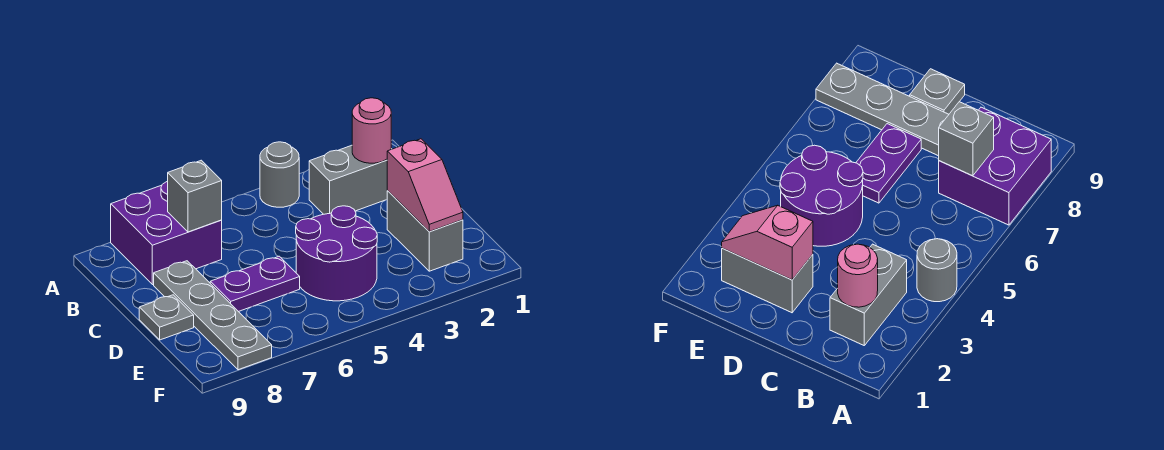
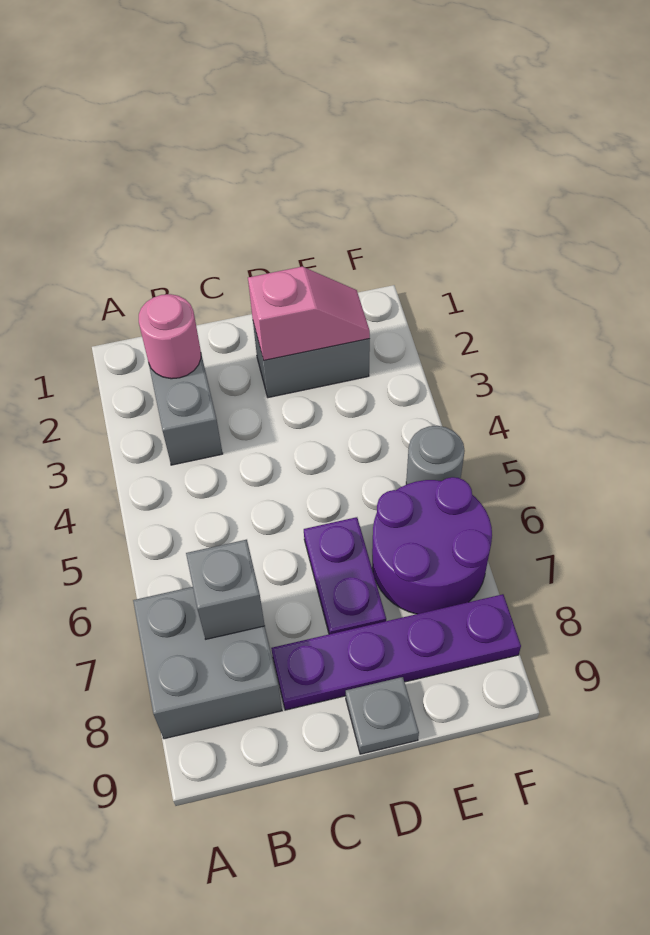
grey 1x1 round brick [260,142,299,207] -> grey 1x1 round brick moved to [406,426,465,484]
purple 2x2 brick [111,181,222,285] -> grey 2x2 brick [133,587,282,739]
grey 1x4 plate [154,261,272,370] -> purple 1x4 plate [271,594,521,710]
purple 2x2 round brick [296,206,377,301] -> purple 2x2 round brick moved to [372,477,492,614]

